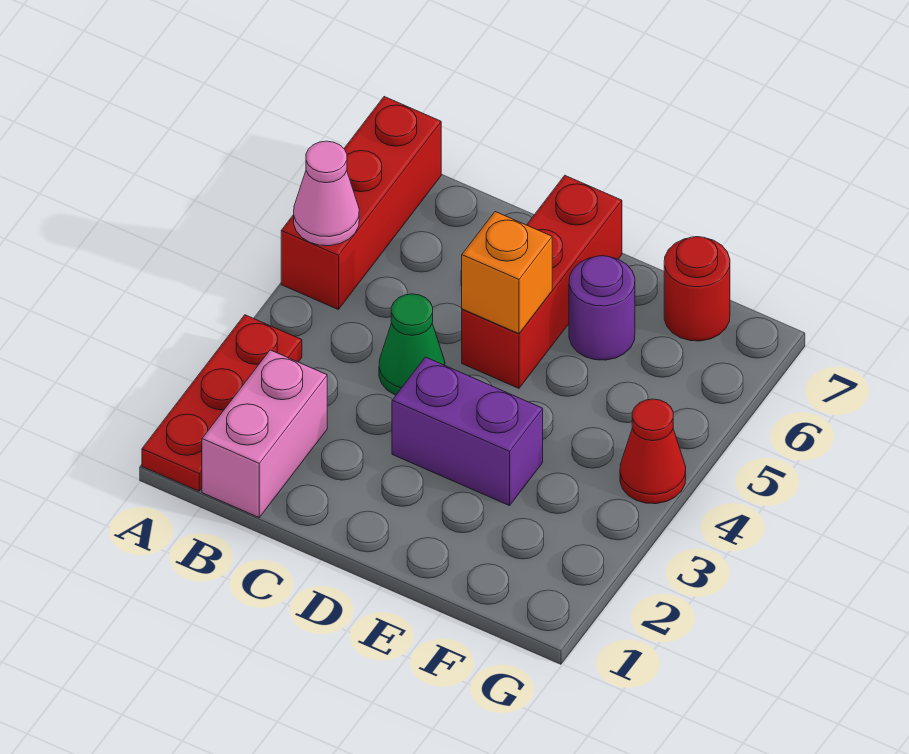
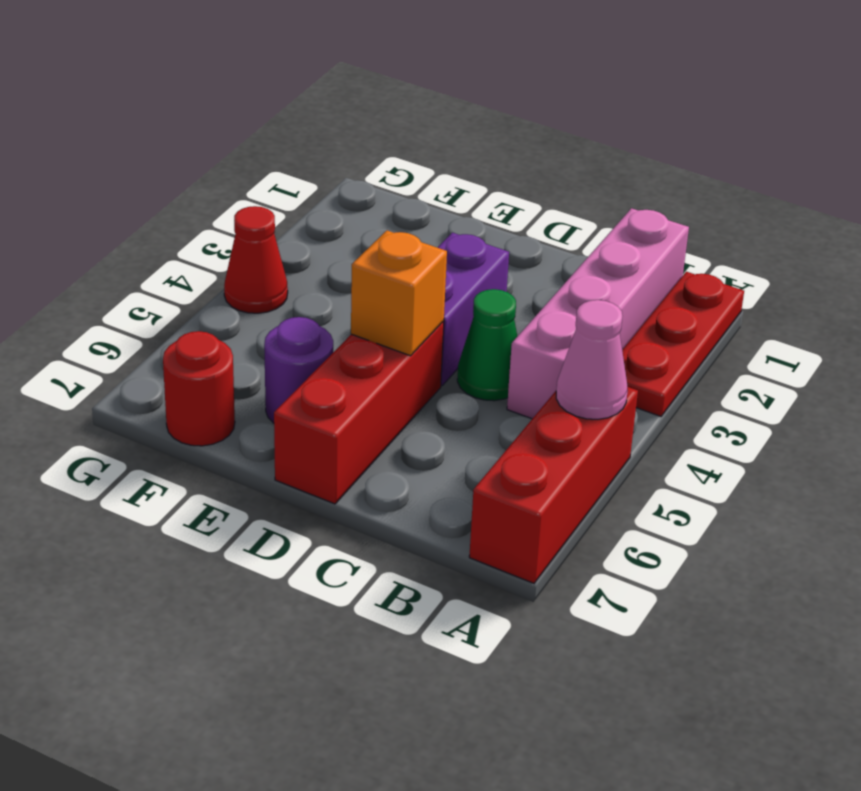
pink 1x2 brick [202,350,327,517] -> pink 1x4 brick [507,208,689,419]
purple 1x2 brick [392,357,543,506] -> purple 1x2 brick turned to [437,233,509,385]

